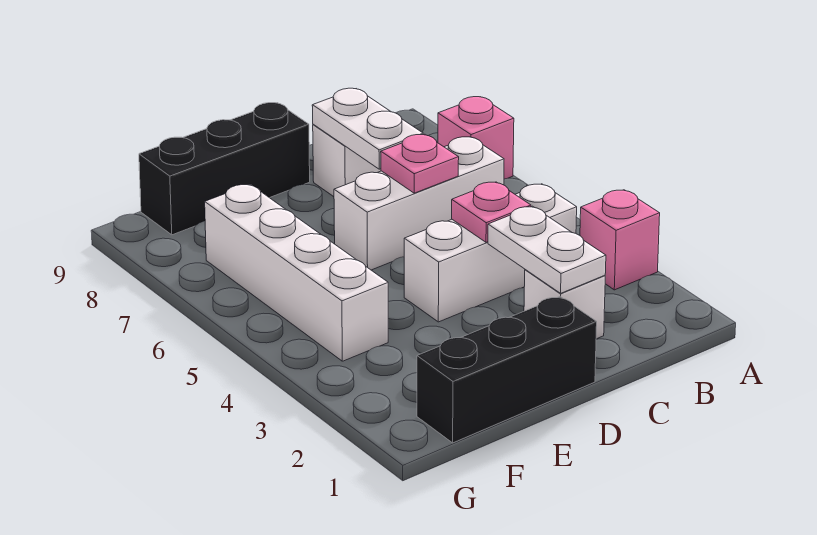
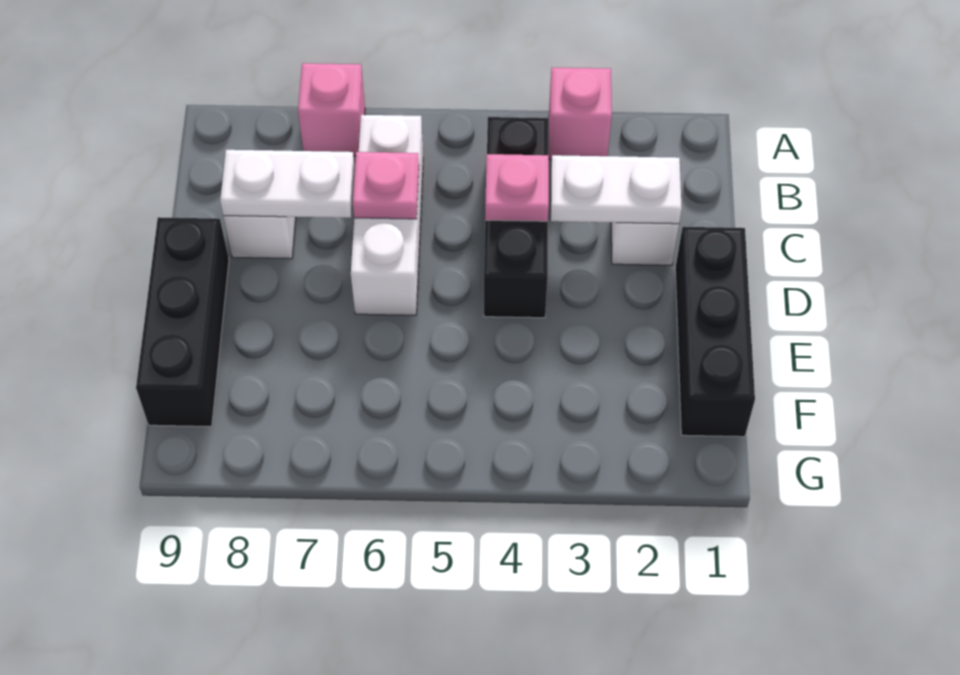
white 1x3 brick [404,184,577,322] -> black 1x3 brick [484,117,548,318]
white 1x4 brick [205,184,388,361] -> none

